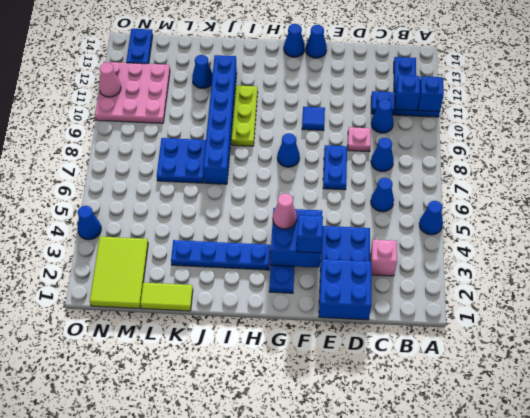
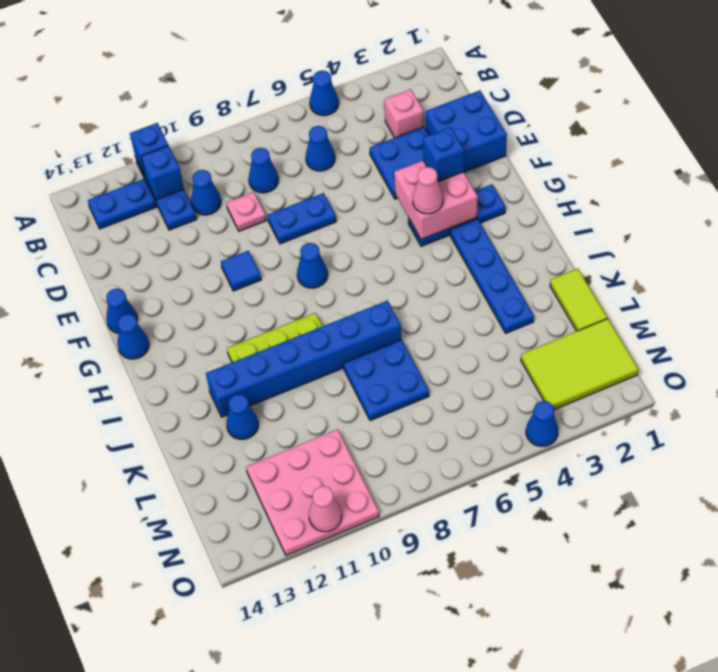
blue 2x2 brick [271,208,322,268] -> pink 2x2 brick [394,161,478,239]
blue 1x2 plate [126,29,153,64] -> none

